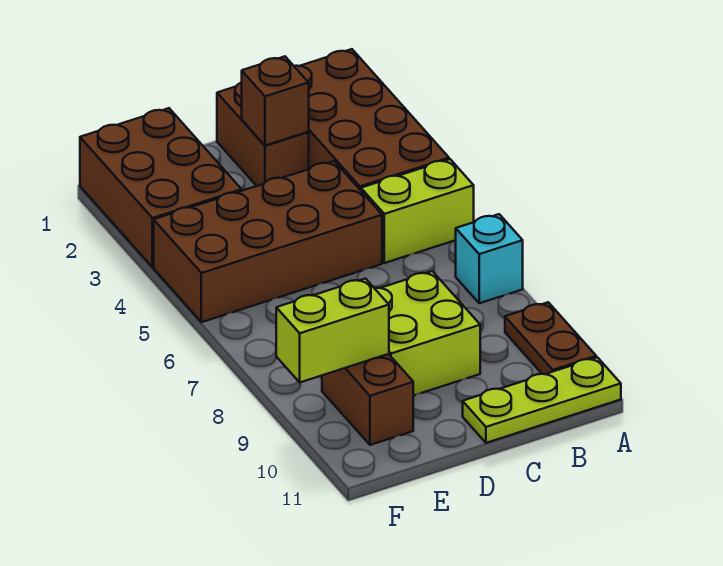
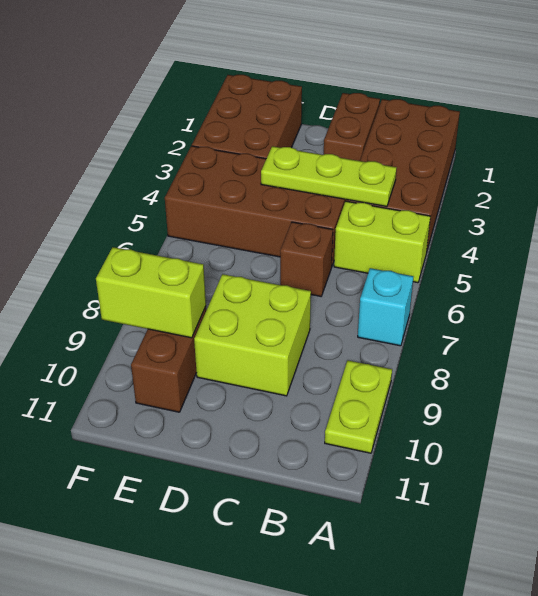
brown 1x2 plate [505,302,596,374] -> lime 1x2 plate [325,360,392,453]
lime 1x3 plate [463,357,621,443] -> lime 1x3 plate moved to [261,146,397,206]
brown 1x1 brick [242,56,309,146] -> brown 1x1 brick moved to [280,222,333,296]

